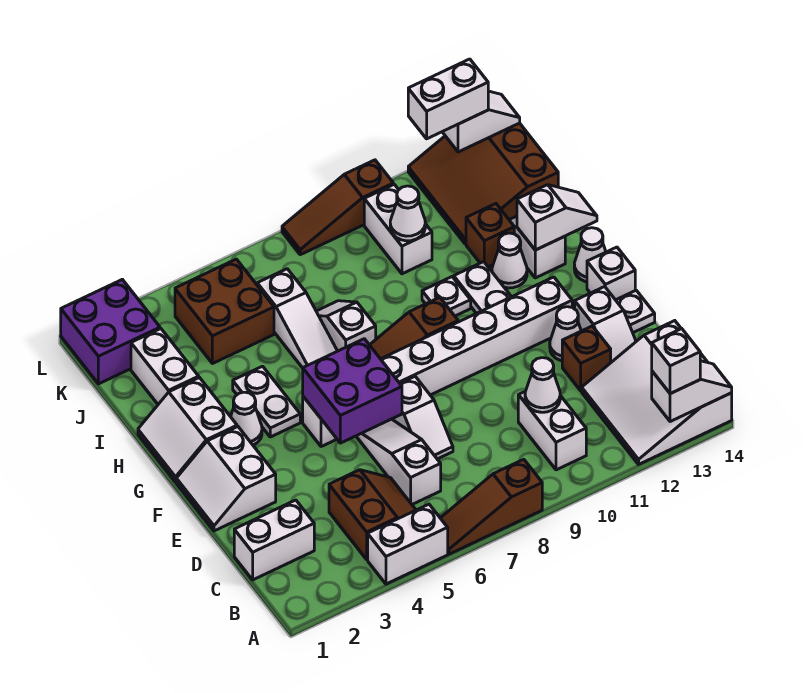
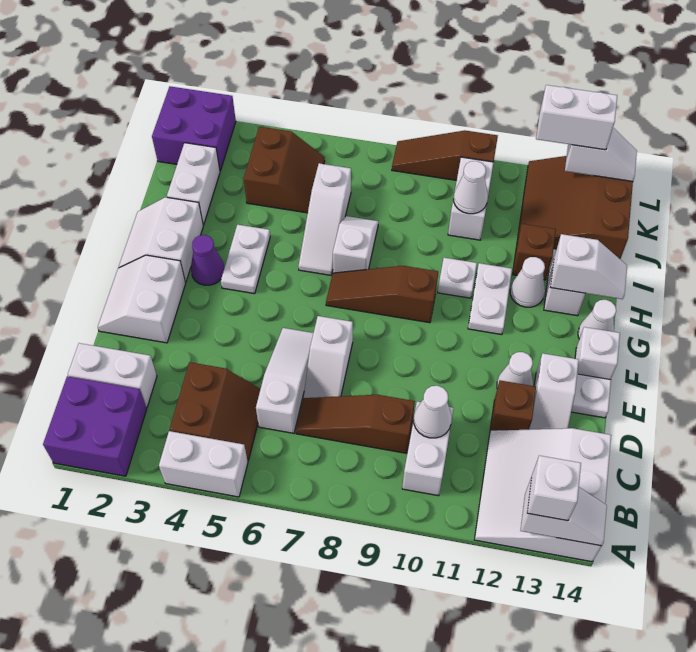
brown 1x3 slope [441,459,542,554] -> brown 1x3 slope moved to [296,395,415,453]
purple 2x2 brick [303,339,402,443] -> purple 2x2 brick moved to [43,376,147,476]
white 1x8 brick [303,277,572,447] -> none
white 1x1 cone [230,392,262,445] -> purple 1x1 cone [191,235,225,285]
brown 2x2 brick [175,259,274,364] -> brown 2x2 slope [244,127,325,213]

